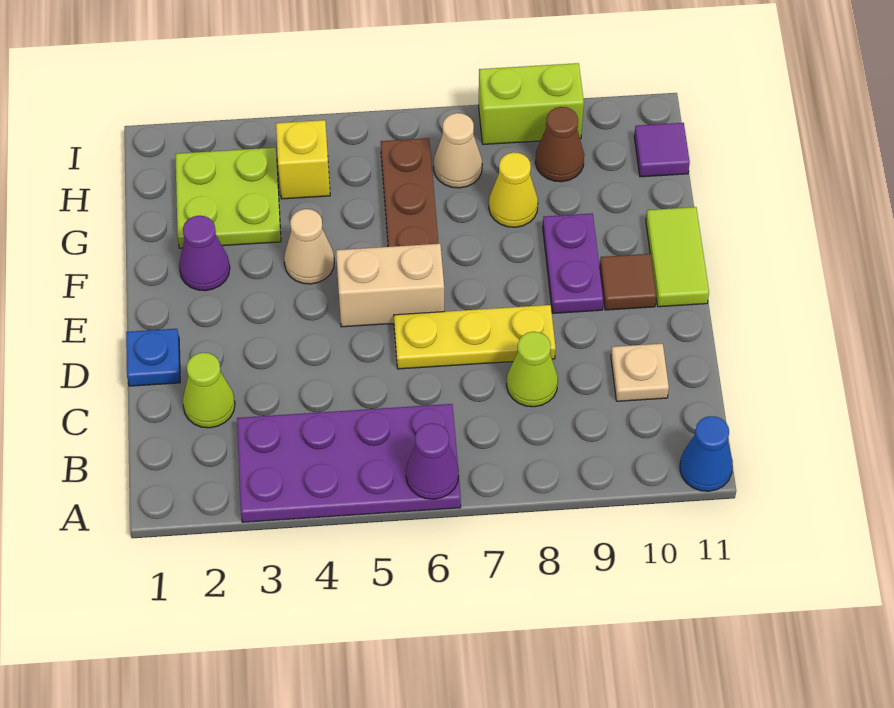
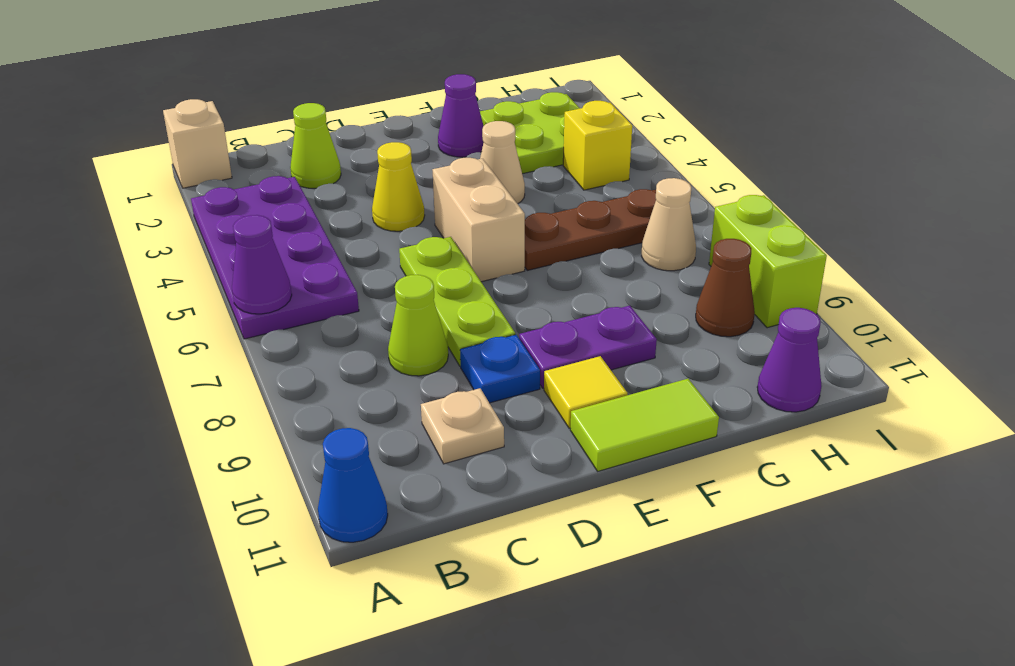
none -> tan 1x1 brick [163,99,232,188]
blue 1x1 plate [126,329,180,386] -> blue 1x1 plate moved to [460,335,540,403]
yellow 1x3 plate [394,305,556,369] -> lime 1x3 plate [399,237,515,366]
brown 1x1 tile [600,254,656,310] -> yellow 1x1 tile [544,356,628,428]
yellow 1x1 cone [489,152,538,227] -> yellow 1x1 cone moved to [372,142,425,231]
purple 1x1 tile [634,123,690,177] -> purple 1x1 cone [757,308,822,412]

